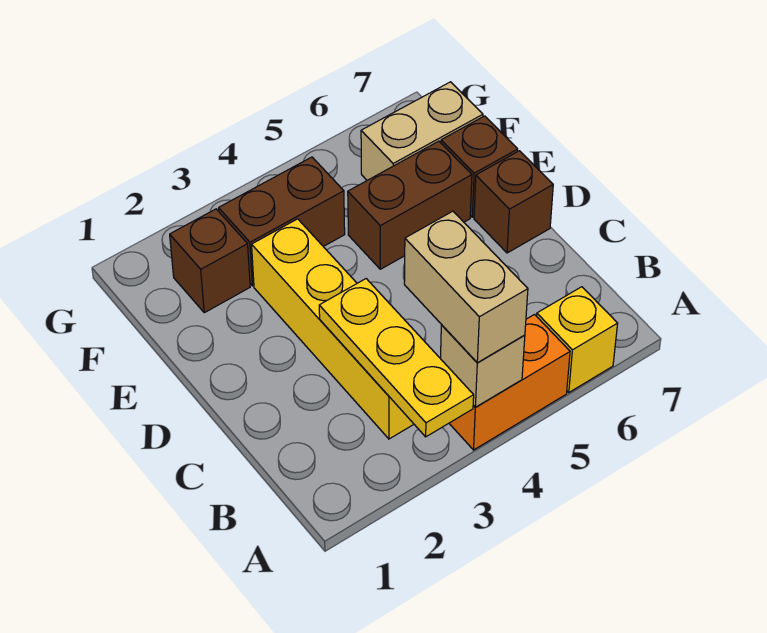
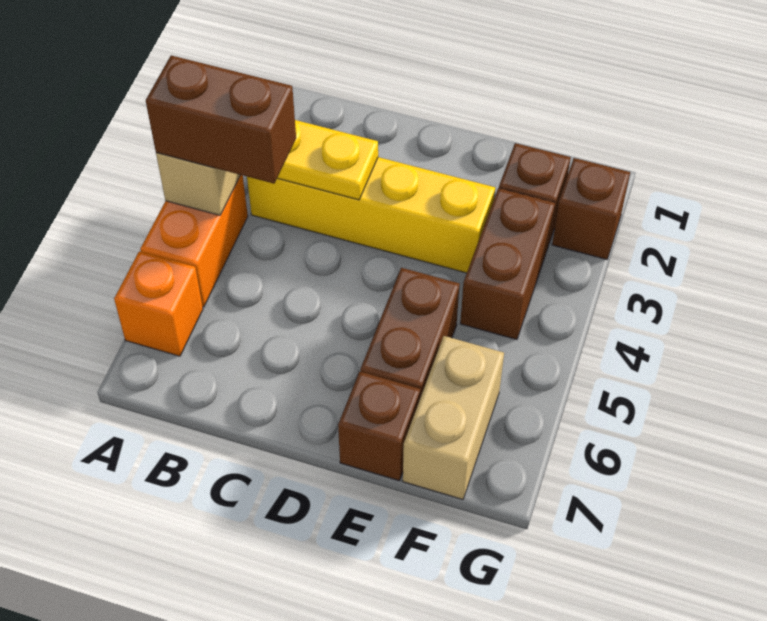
tan 1x2 brick [404,211,528,363] -> brown 1x2 brick [146,55,296,184]
yellow 1x1 brick [537,287,618,392] -> orange 1x1 brick [114,251,203,356]
brown 1x1 brick [474,151,553,253] -> brown 1x1 brick moved to [552,158,630,259]

